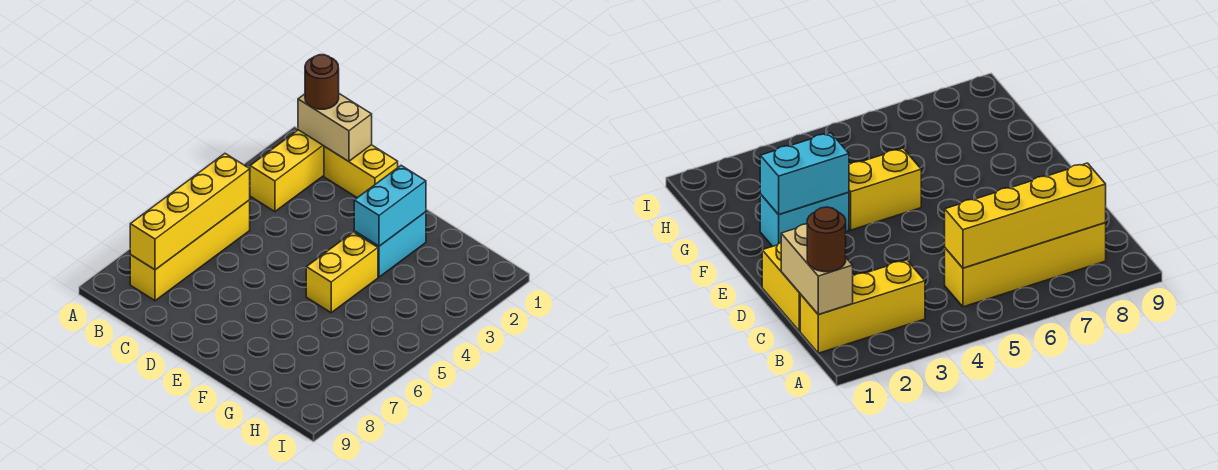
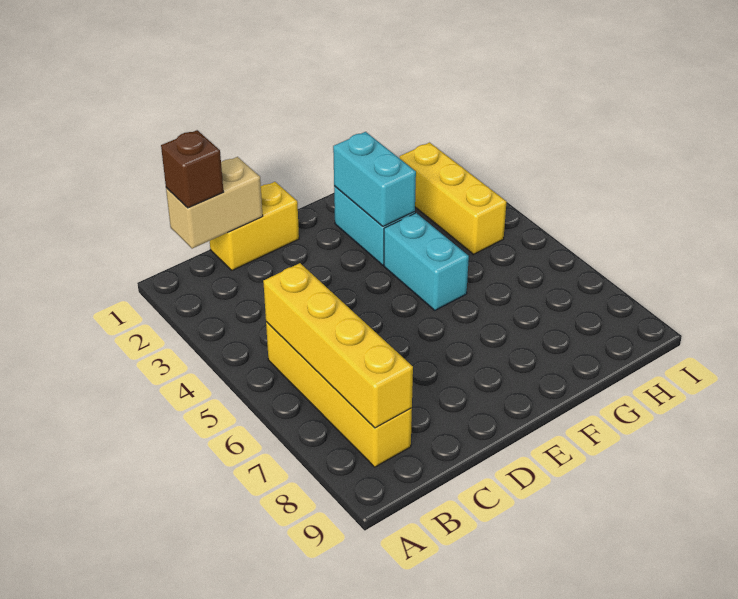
yellow 1x3 brick [250,130,324,212] -> yellow 1x3 brick moved to [400,143,506,254]
brown 1x1 round brick [305,55,339,109] -> brown 1x1 brick [161,130,223,208]
yellow 1x2 brick [306,232,378,313] -> cyan 1x2 brick [384,213,469,310]

